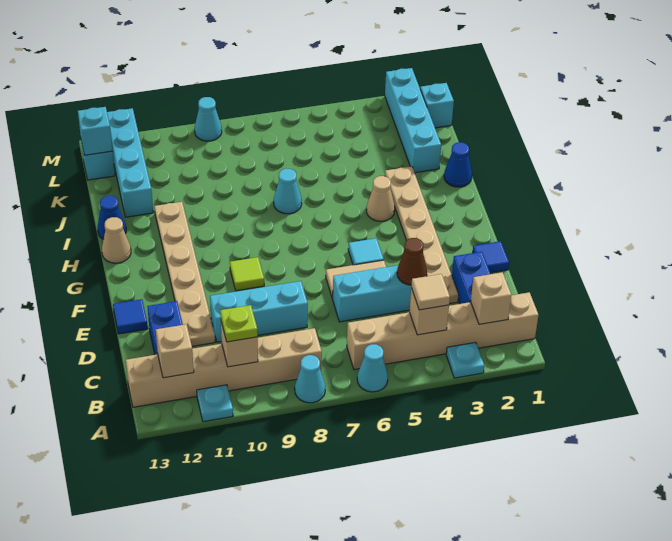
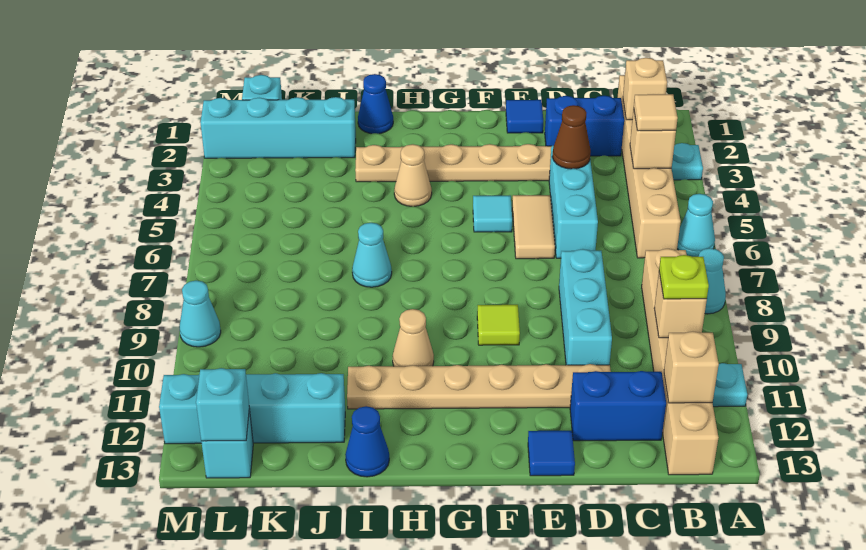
tan 1x1 cone [102,217,131,263] -> tan 1x1 cone moved to [393,309,434,366]

